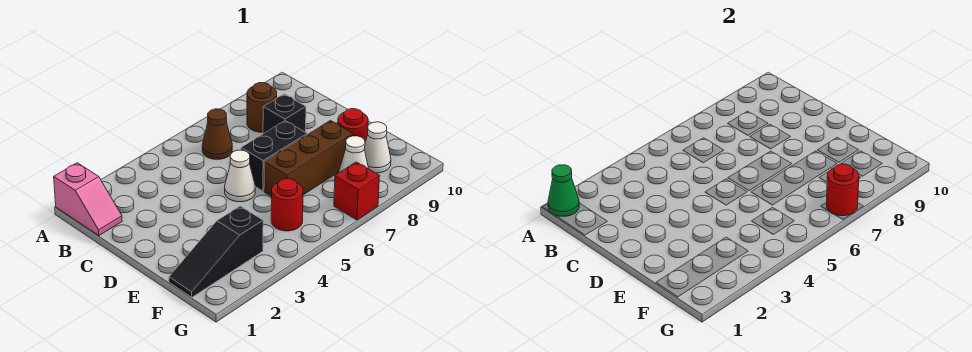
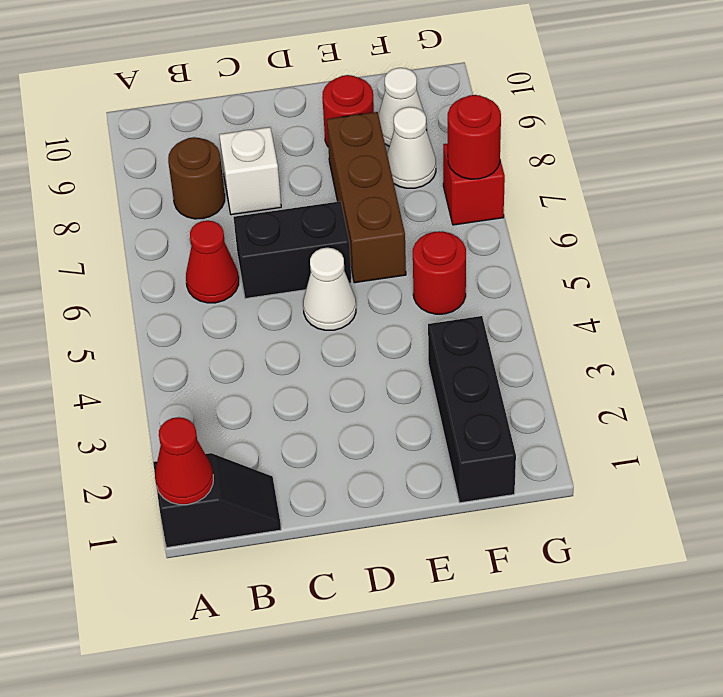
pink 1x2 slope [54,163,122,235] -> black 1x2 slope [153,453,281,548]
green 1x1 cone [548,165,579,216] -> red 1x1 cone [155,417,213,505]
brown 1x1 cone [202,109,232,159] -> red 1x1 cone [186,221,239,303]
black 1x1 brick [263,94,306,134] -> white 1x1 brick [219,127,281,215]
black 1x2 brick [241,121,307,191] -> black 1x2 brick turned to [233,201,352,299]
black 1x3 slope [169,206,263,297] -> black 1x3 brick [428,316,516,503]

